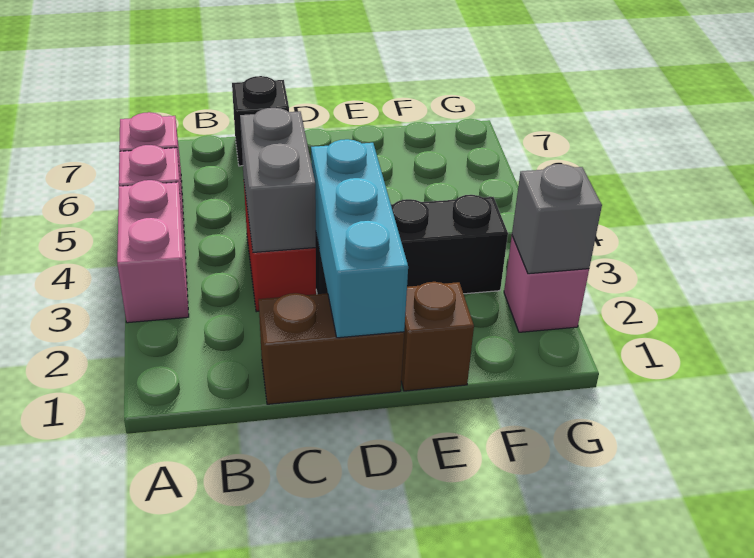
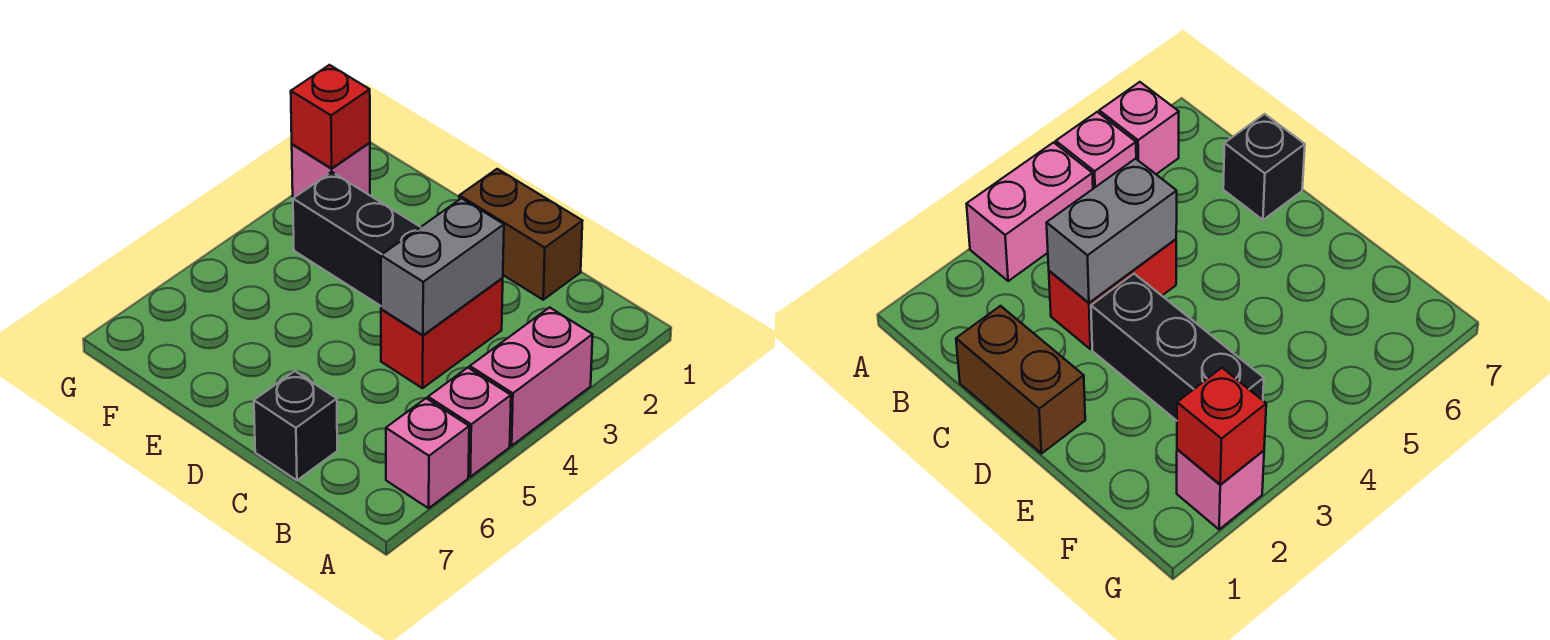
cyan 1x3 brick [311,139,408,338] -> none
brown 1x1 brick [401,282,474,391] -> none
grey 1x1 brick [512,164,602,274] -> red 1x1 brick [291,65,370,168]

